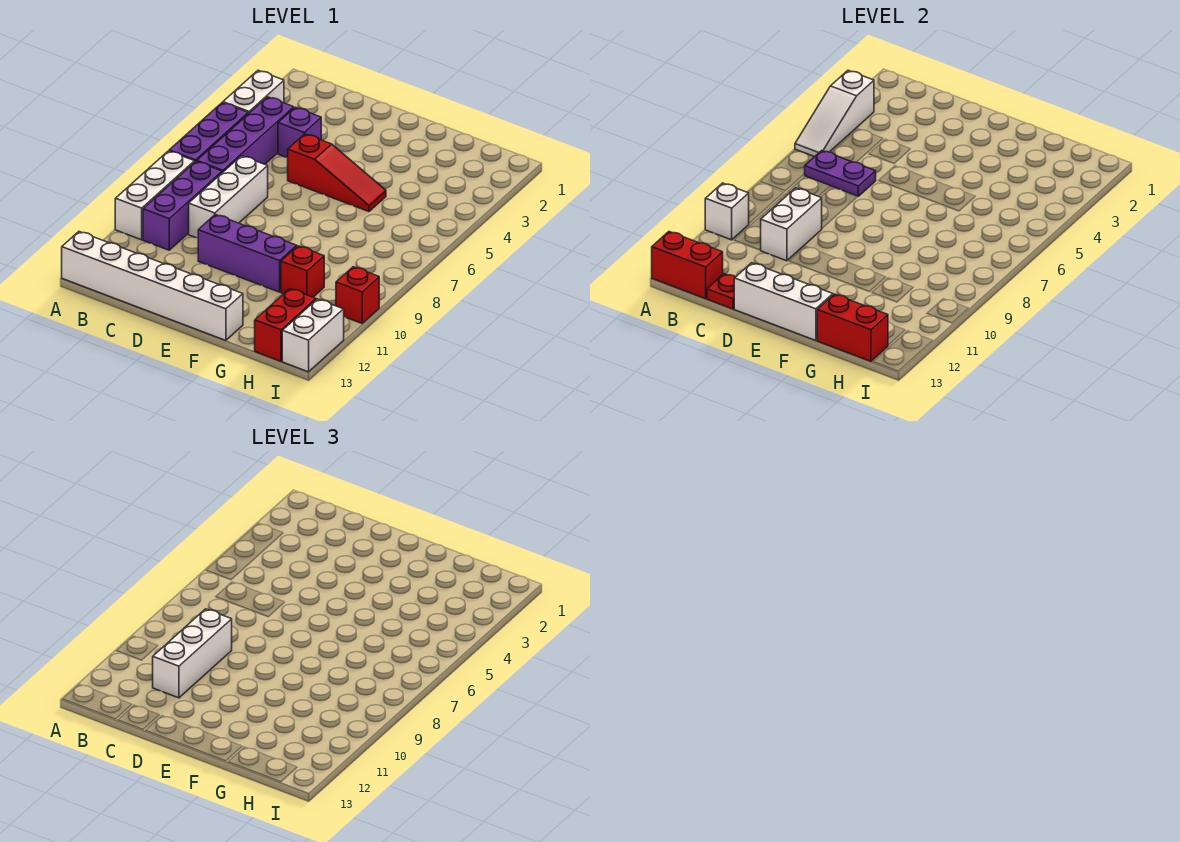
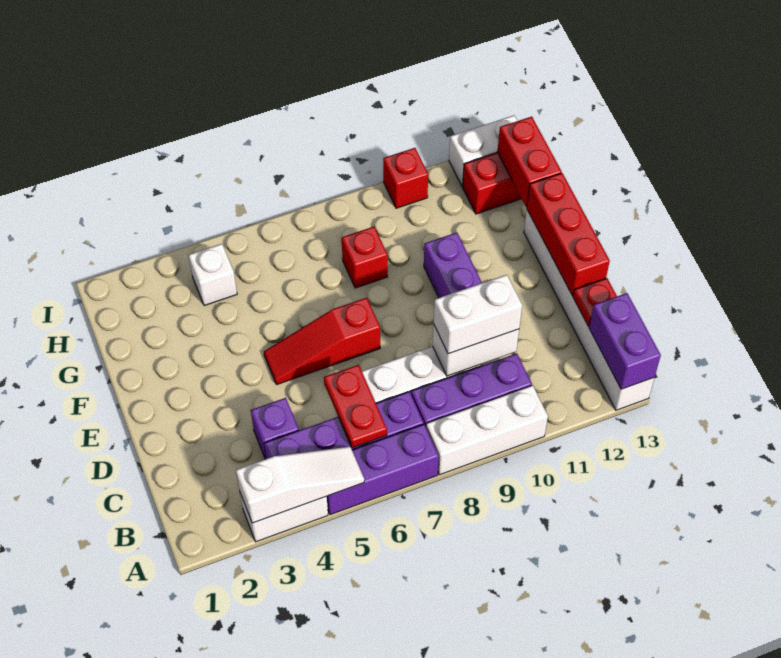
white 1x1 brick [705,183,749,240] -> white 1x1 brick moved to [189,244,237,306]
red 1x2 brick [652,232,723,299] -> purple 1x2 brick [589,293,661,389]
purple 1x2 plate [805,151,876,196] -> red 1x2 plate [324,365,387,448]
white 1x3 brick [153,609,232,698] -> white 1x2 brick [434,275,522,354]
red 1x3 slope [288,134,386,212] -> red 1x3 slope turned to [264,298,380,385]
white 1x3 brick [734,263,833,341] -> red 1x3 brick [527,173,610,295]
red 1x1 brick [281,246,324,297] -> red 1x1 brick moved to [342,226,388,288]

